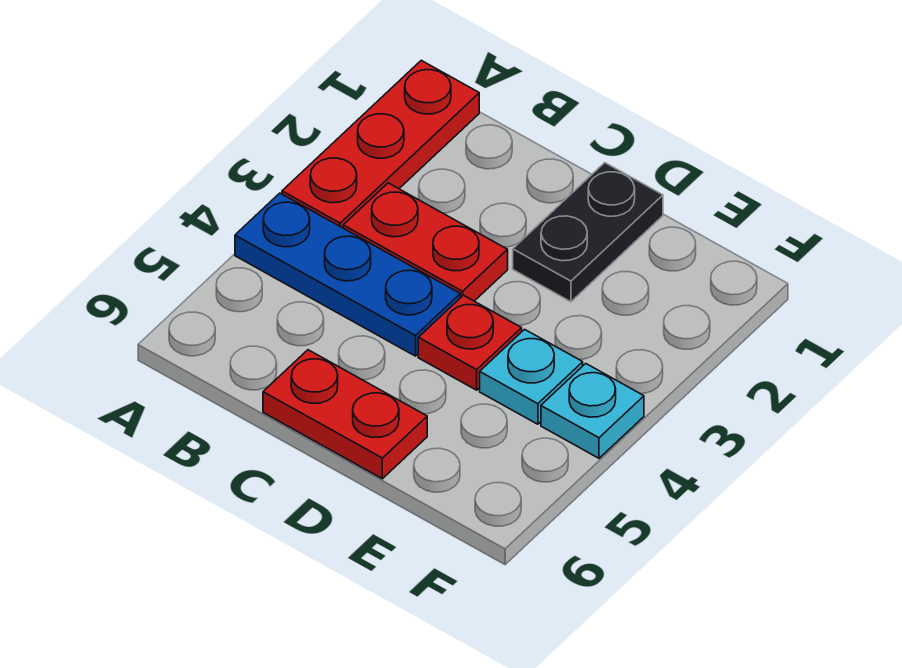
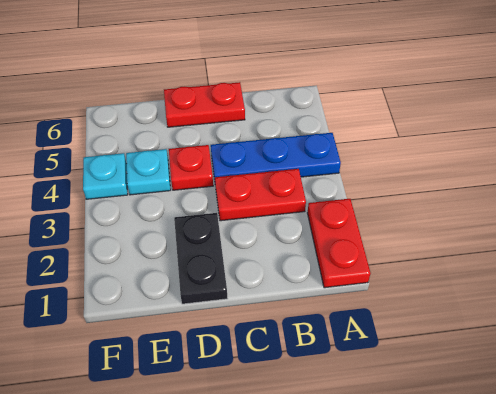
red 1x3 plate [282,60,479,228] -> red 1x2 plate [308,199,370,288]

